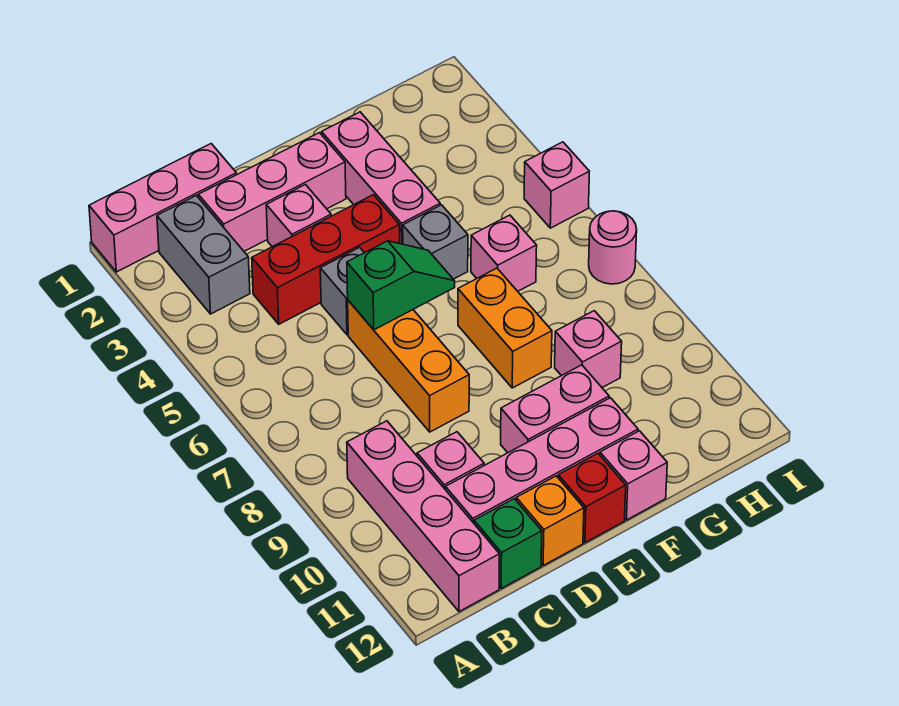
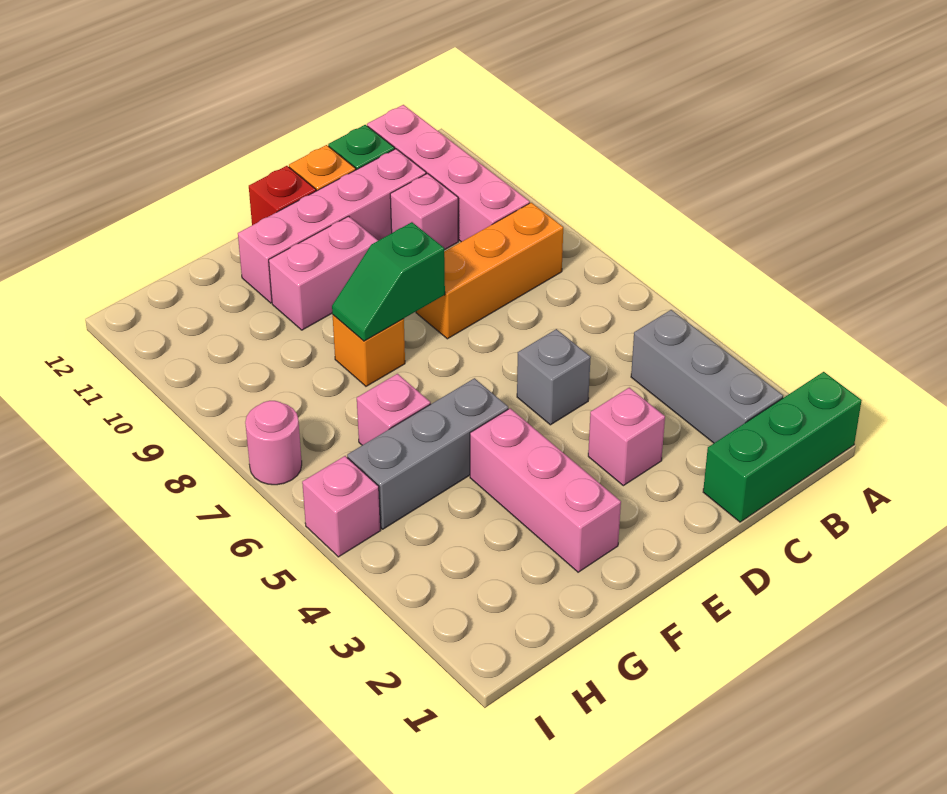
pink 1x3 brick [89,144,237,272] -> green 1x3 brick [703,372,862,522]
grey 1x2 brick [157,195,250,314] -> grey 1x3 brick [631,310,783,443]
pink 1x3 brick [198,133,346,251] -> none
red 1x3 brick [252,195,400,324] -> none
orange 1x3 brick [348,300,469,432] -> orange 1x3 brick turned to [416,203,563,339]
green 1x2 slope [347,241,455,330] -> green 1x2 slope moved to [332,222,445,341]
grey 1x1 brick [403,205,468,279] -> grey 1x3 brick [347,378,508,529]
orange 1x2 brick [458,268,552,388] -> orange 1x1 brick [333,315,405,386]
pink 1x1 brick [600,431,667,520] -> none
pink 1x1 brick [555,311,622,388] -> none

